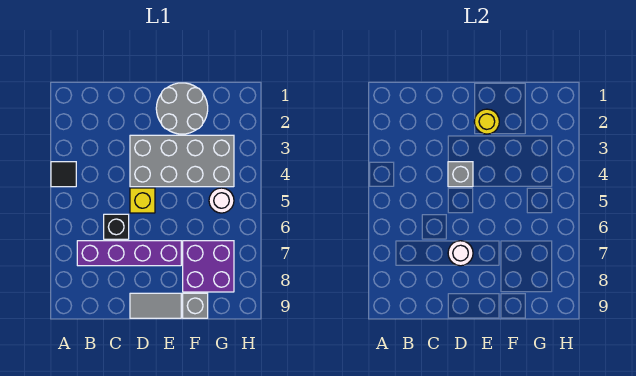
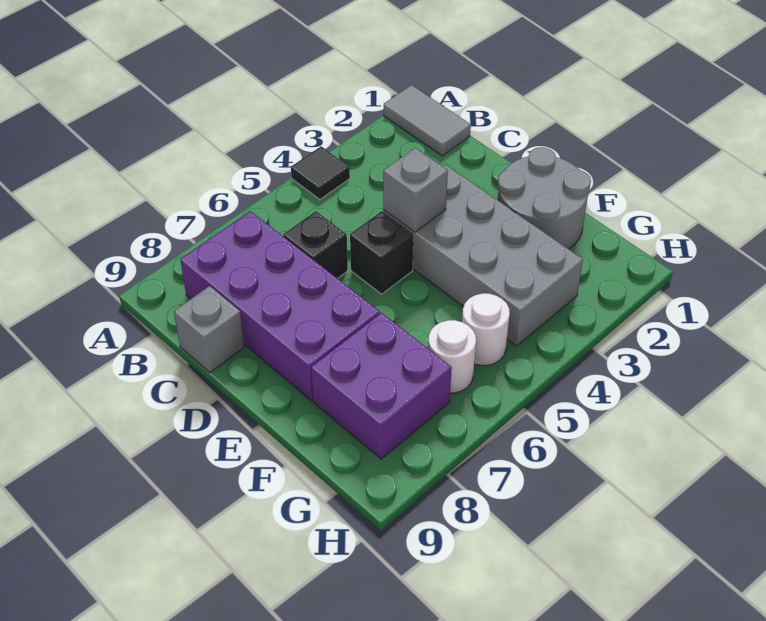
purple 1x4 brick [77,241,181,266] -> purple 2x4 brick [180,211,380,401]
yellow 1x1 brick [130,188,155,213] -> black 1x1 brick [350,211,413,294]
white 1x1 round brick [448,241,473,266] -> white 1x1 round brick moved to [428,320,476,393]
grey 1x2 tile [130,293,181,318] -> grey 1x2 tile moved to [384,85,471,156]
yellow 1x1 round brick [474,109,499,134] -> none
grey 1x1 brick [183,293,208,318] -> grey 1x1 brick moved to [174,286,245,373]

